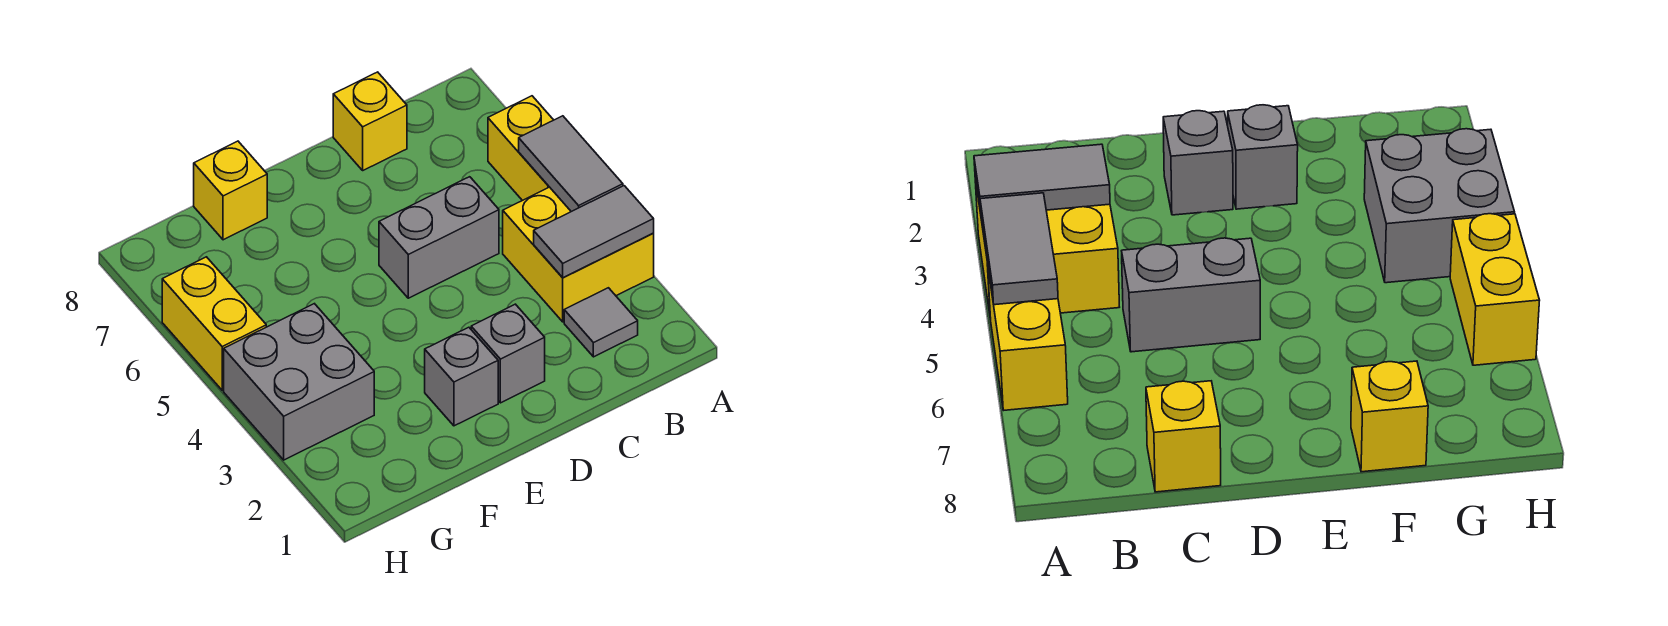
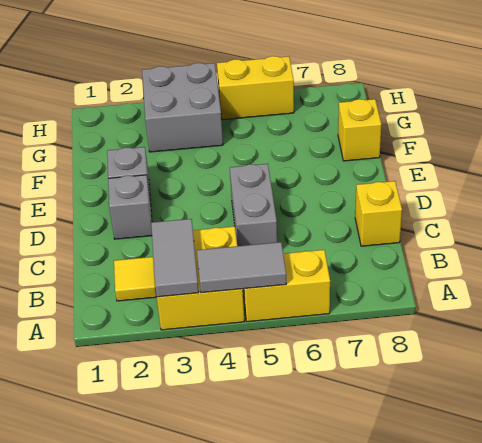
grey 1x1 tile [564,288,638,357] -> yellow 1x1 tile [114,257,157,301]

